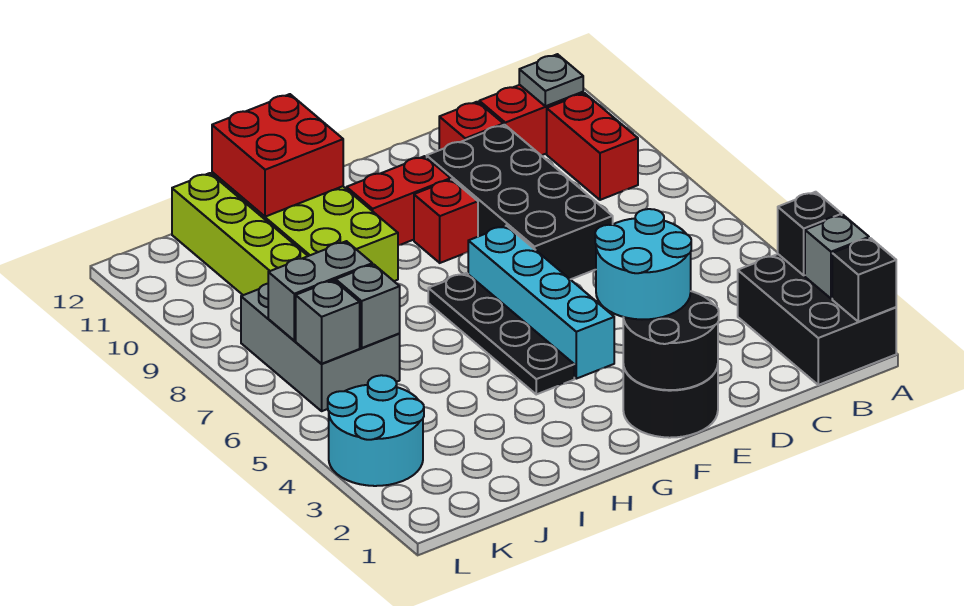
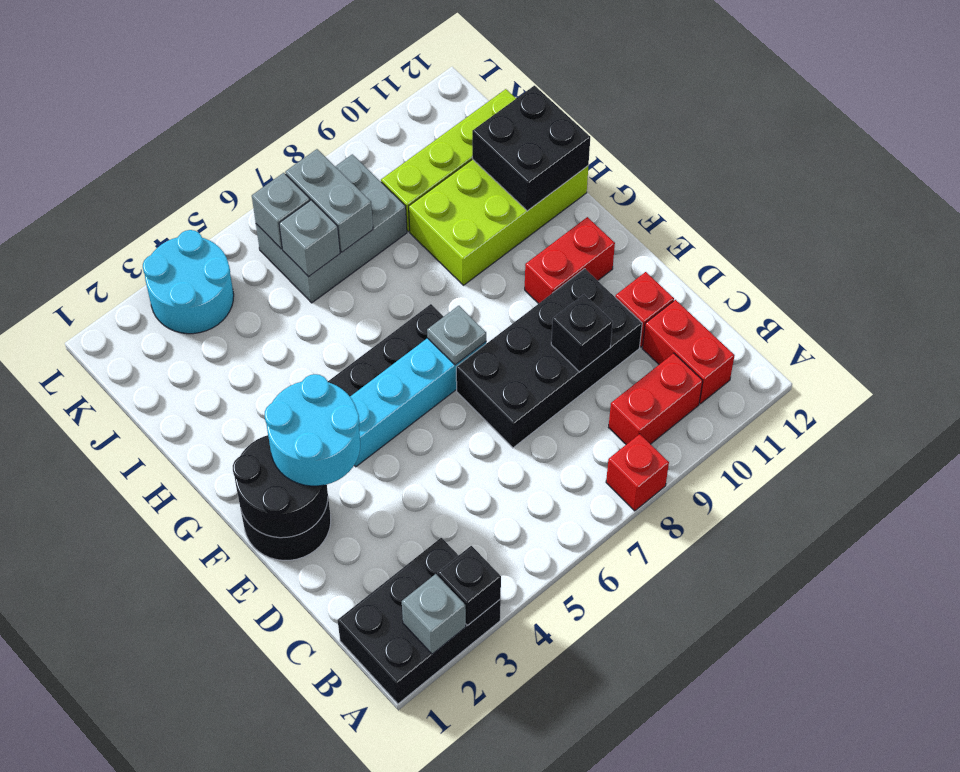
black 1x1 brick [832,238,896,322] -> black 1x1 brick moved to [551,295,613,372]
grey 1x1 plate [519,54,583,106] -> grey 1x1 plate moved to [427,306,486,365]
red 1x1 brick [414,179,478,263] -> red 1x1 brick moved to [606,434,669,511]
red 1x2 brick [347,156,451,245] -> red 1x2 brick turned to [525,217,615,304]
red 2x2 brick [212,94,343,217] -> black 2x2 brick [472,86,590,211]

